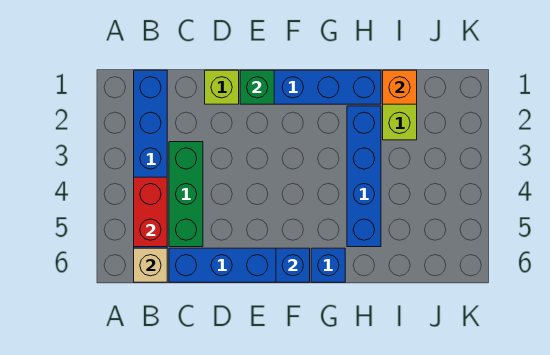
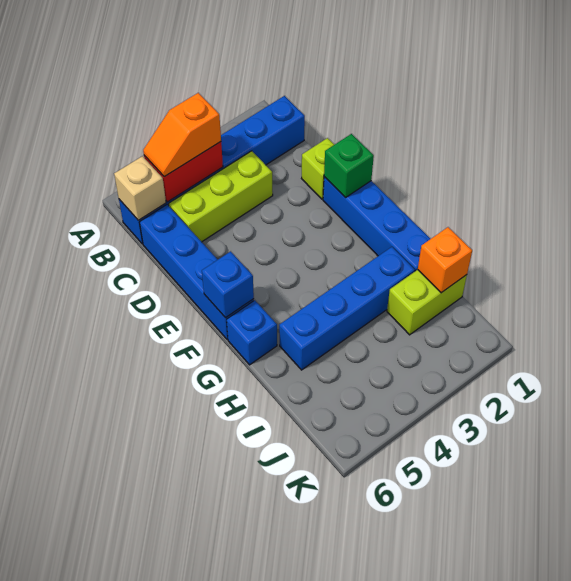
none -> orange 1x2 slope [143,93,221,177]
green 1x3 brick [169,142,203,247] -> lime 1x3 brick [169,151,273,242]

